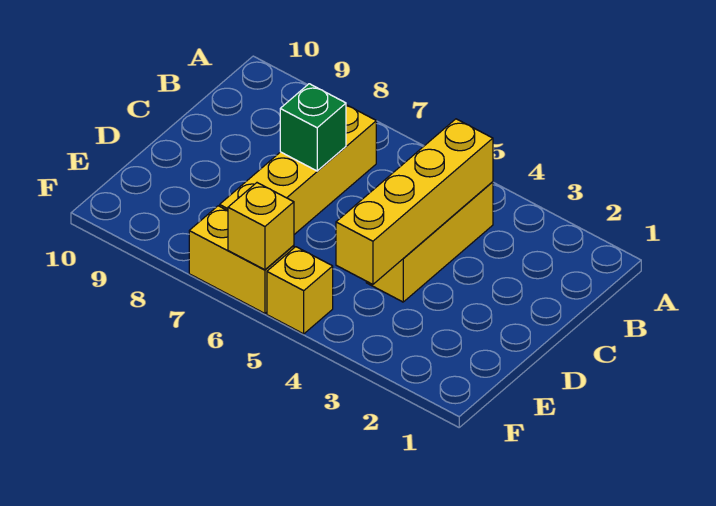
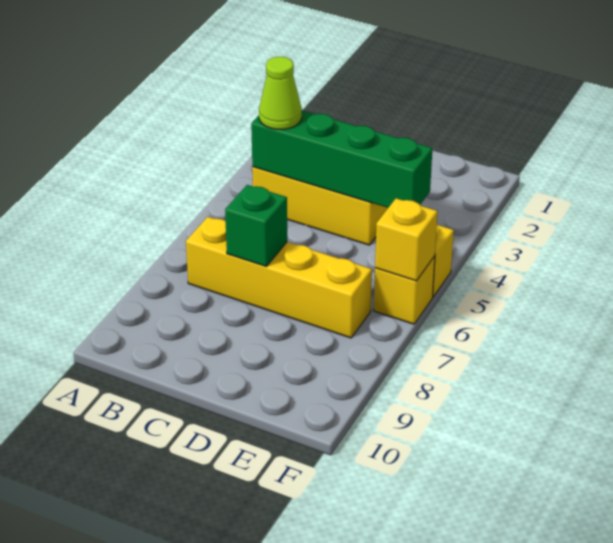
yellow 1x4 brick [336,119,493,284] -> green 1x4 brick [251,110,432,208]
none -> lime 1x1 cone [259,56,302,129]
yellow 1x2 brick [189,206,294,313] -> yellow 1x1 brick [374,256,435,324]

